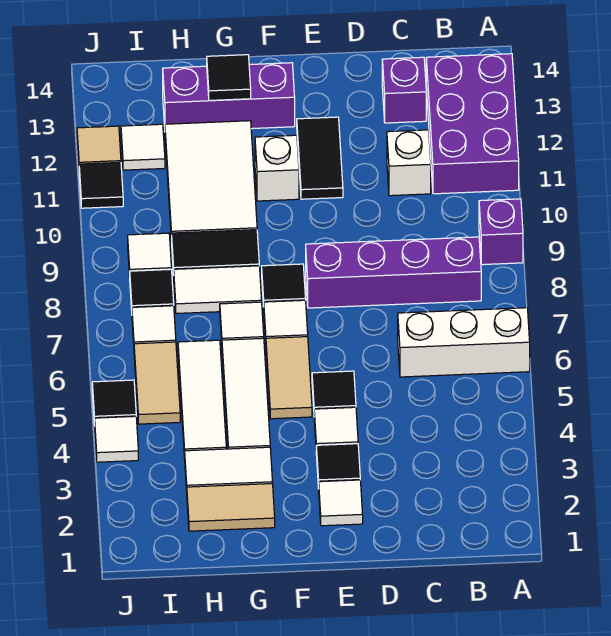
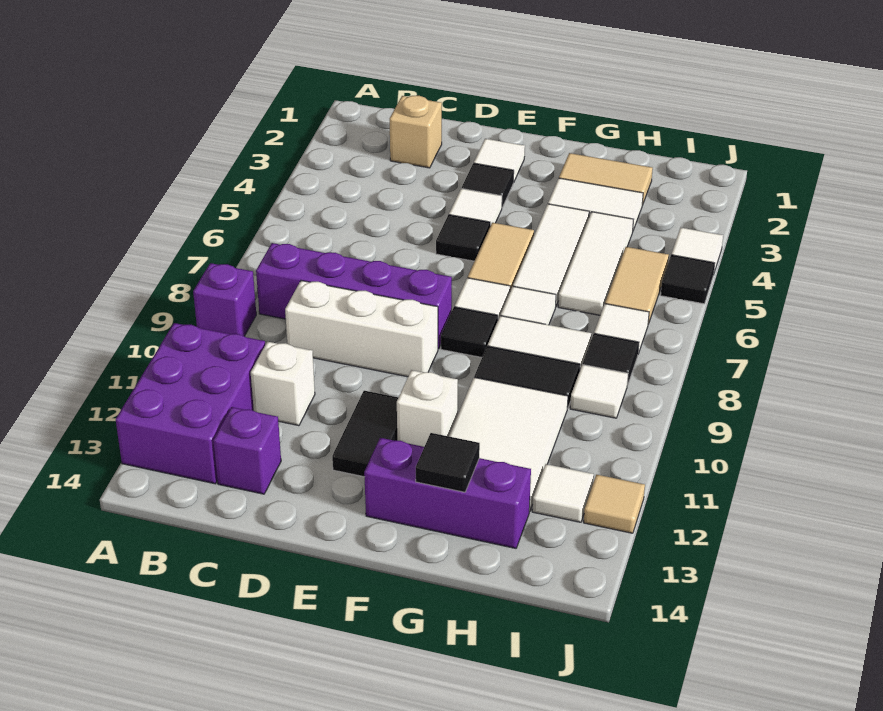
white 1x3 brick [398,308,530,377] -> white 1x3 brick moved to [285,281,438,377]
none -> tan 1x1 brick [390,96,442,168]
black 1x1 tile [79,162,123,208] -> none

